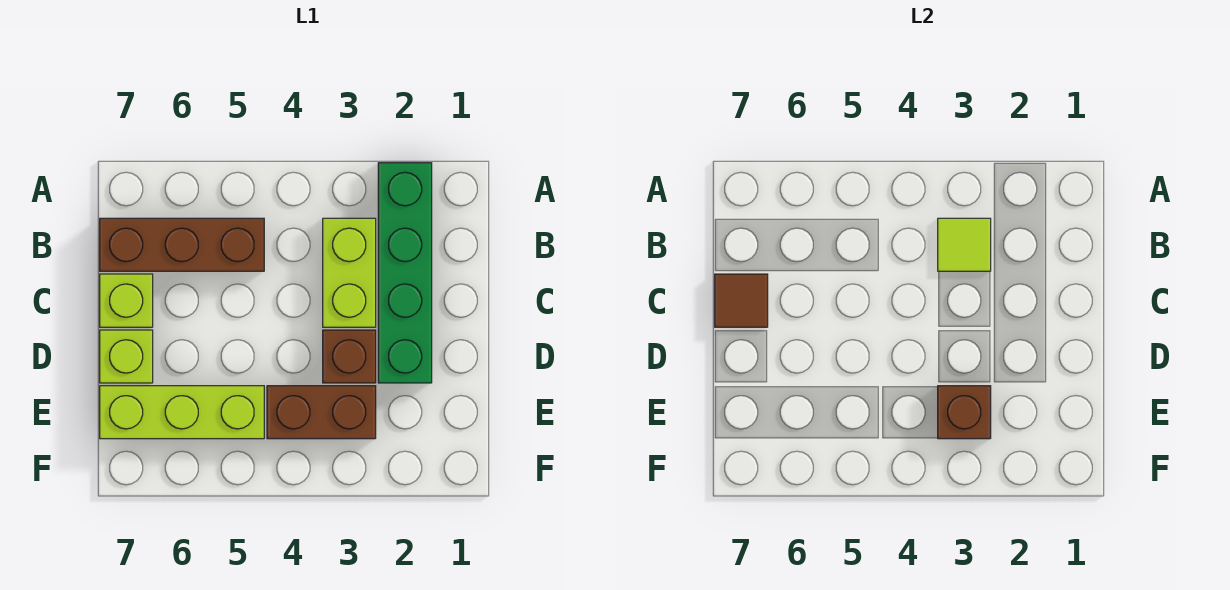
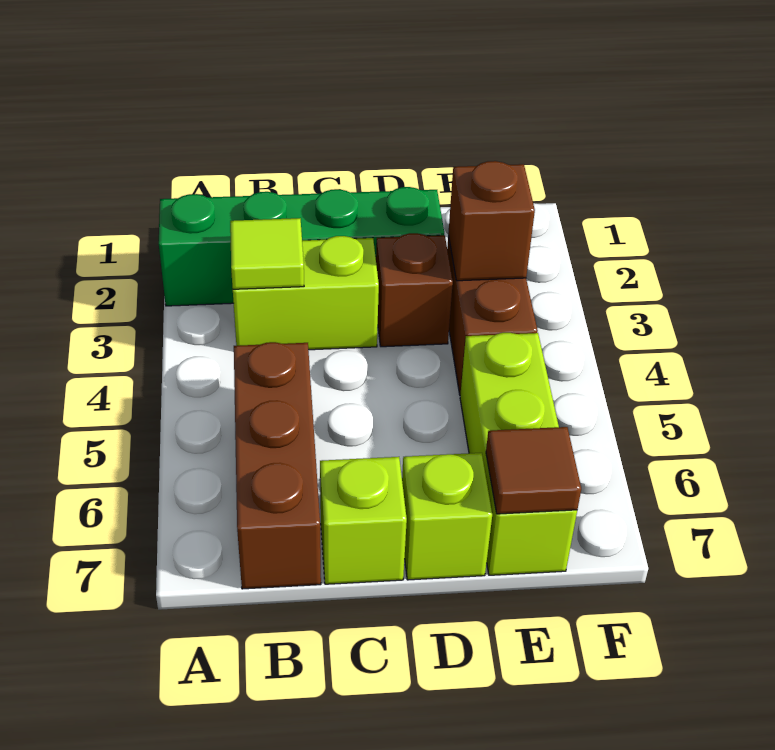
brown 1x1 tile [715,274,768,327] -> brown 1x1 tile moved to [486,427,581,514]

